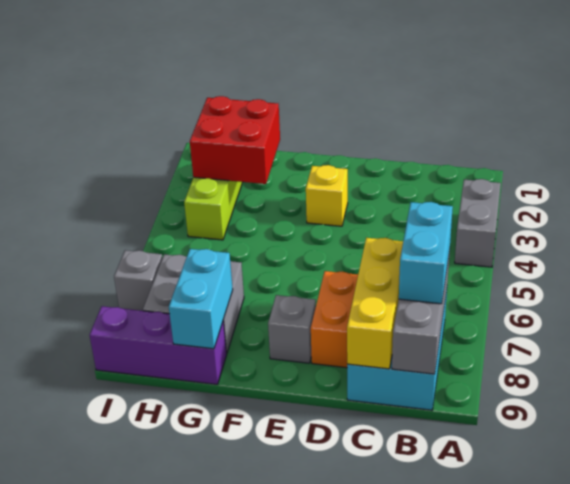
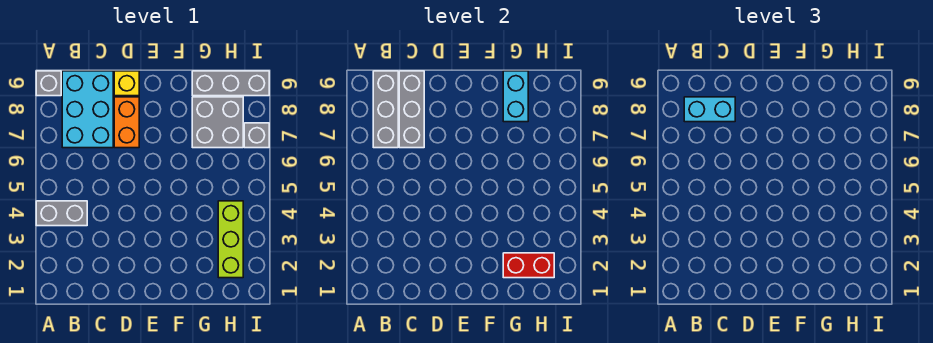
grey 1x2 brick [455,179,501,267] -> grey 1x2 brick turned to [36,201,87,226]
cyan 1x2 brick [399,202,453,304] -> cyan 1x2 brick turned to [684,97,735,122]
yellow 1x3 brick [347,238,403,369] -> grey 1x3 brick [399,71,424,148]
yellow 1x1 brick [306,165,348,226] -> yellow 1x1 brick moved to [114,71,139,96]
grey 1x1 brick [268,295,316,363] -> grey 1x1 brick moved to [36,71,61,96]
red 2x2 brick [190,96,280,184] -> red 1x2 brick [503,253,554,278]
purple 1x3 brick [90,306,227,384] -> grey 1x3 brick [192,71,269,96]

